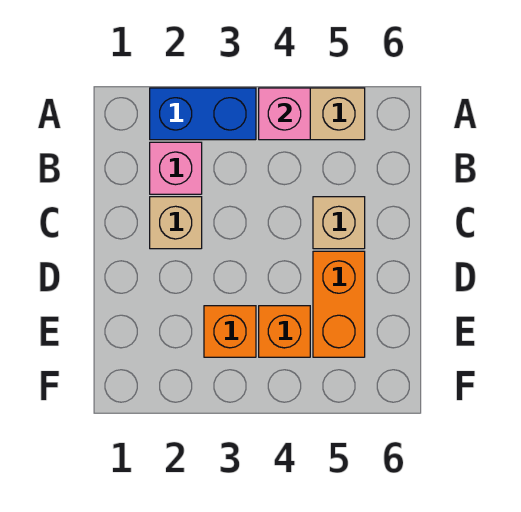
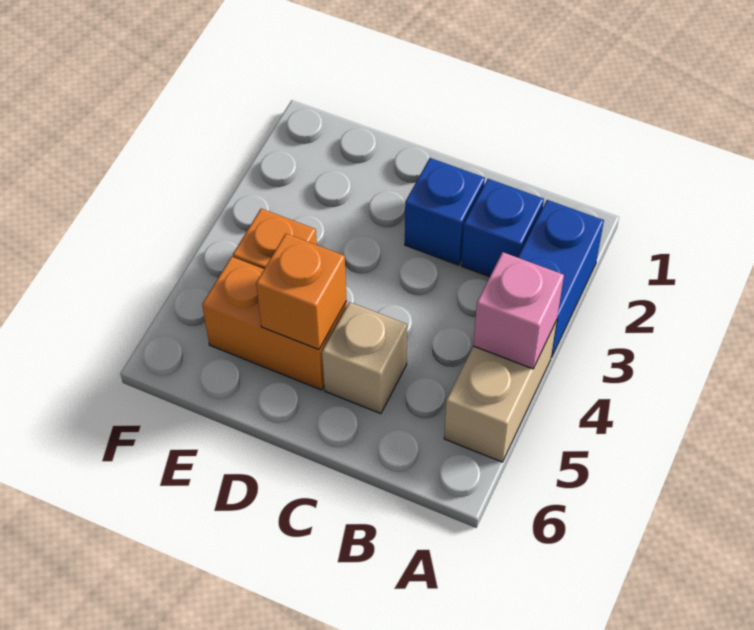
pink 1x1 brick [150,142,202,194] -> blue 1x1 brick [461,179,544,277]
tan 1x1 brick [150,197,202,249] -> blue 1x1 brick [405,158,485,265]
orange 1x1 brick [204,306,256,357] -> orange 1x1 brick moved to [256,234,347,349]

